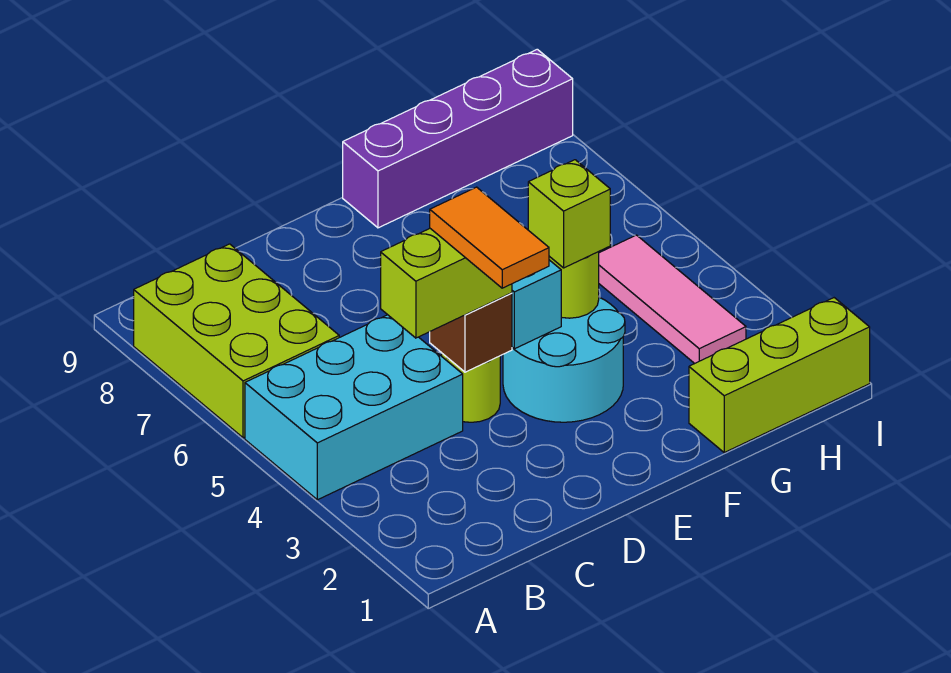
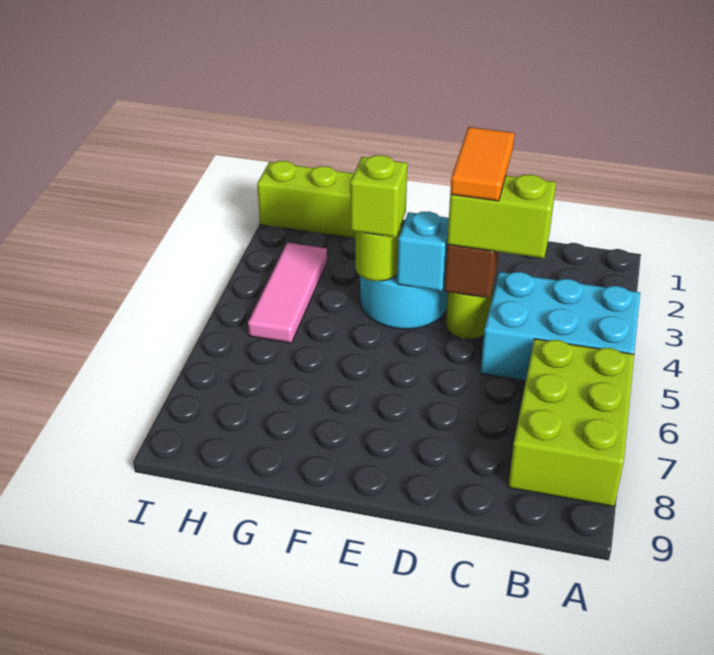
purple 1x4 brick [343,49,573,228] -> none

